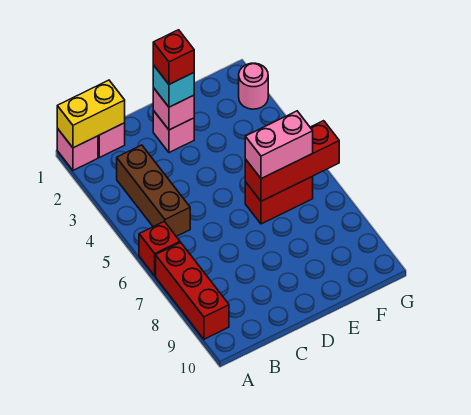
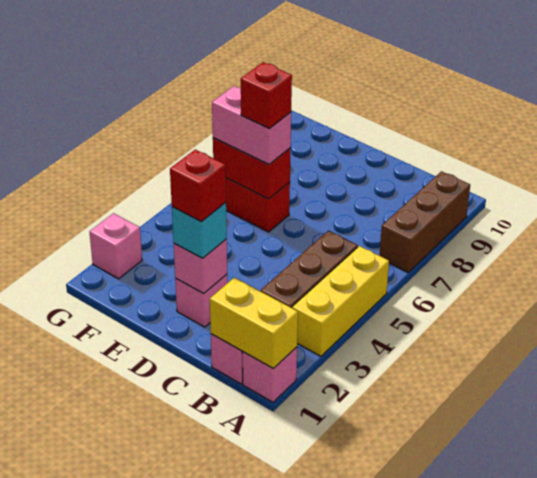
none -> yellow 1x3 brick [292,246,389,356]
red 1x1 brick [139,221,180,276] -> red 1x1 brick moved to [241,62,292,129]
red 1x3 brick [156,243,229,339] -> brown 1x3 brick [380,171,470,272]
red 1x3 brick [245,121,339,201] -> red 1x2 brick [213,138,291,199]
pink 1x1 round brick [239,63,268,109] -> pink 1x1 brick [90,213,142,279]

